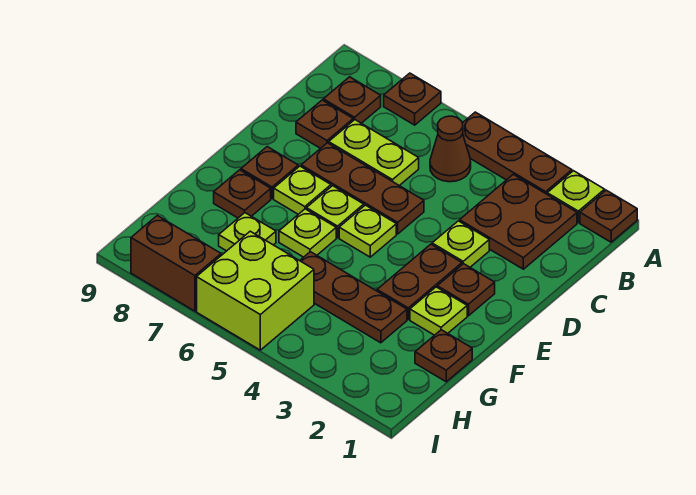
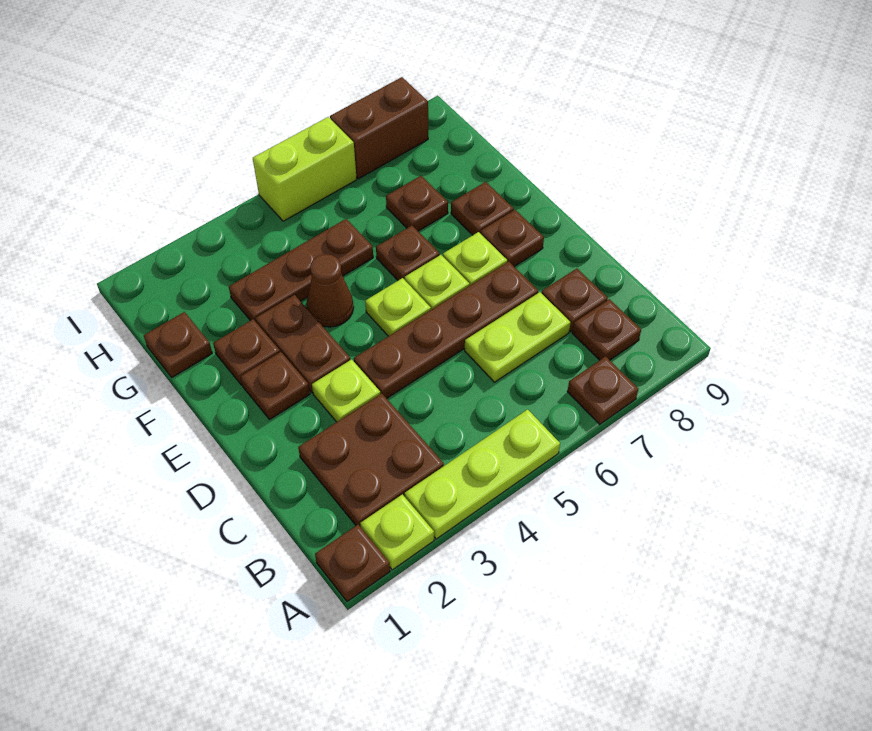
brown 1x3 plate [462,112,572,194] -> lime 1x3 plate [405,409,560,539]
brown 1x1 cone [430,116,471,182] -> brown 1x1 cone moved to [307,254,354,327]
brown 1x3 plate [301,143,424,234] -> brown 1x4 plate [354,262,538,399]
lime 1x1 plate [410,287,467,335] -> brown 1x1 plate [213,319,280,385]
lime 1x1 plate [279,209,336,257] -> brown 1x1 plate [376,226,440,280]
lime 1x1 plate [219,213,276,251] -> brown 1x1 plate [386,176,448,231]
lime 2x2 brick [197,231,314,350] -> lime 1x2 brick [253,117,357,221]

